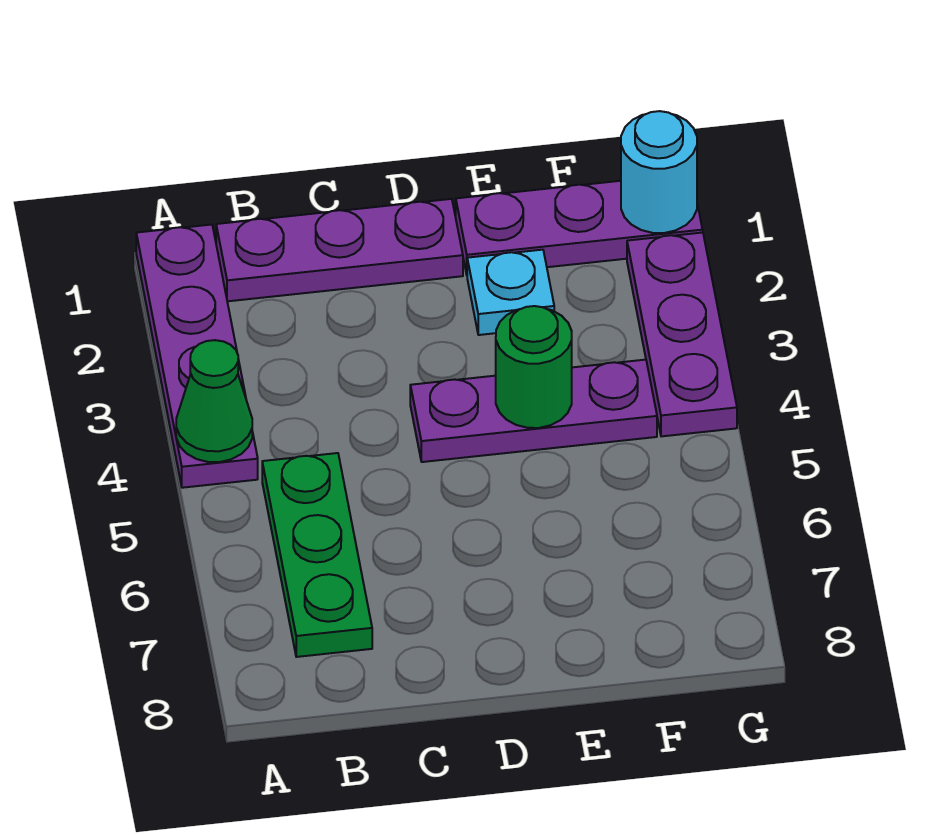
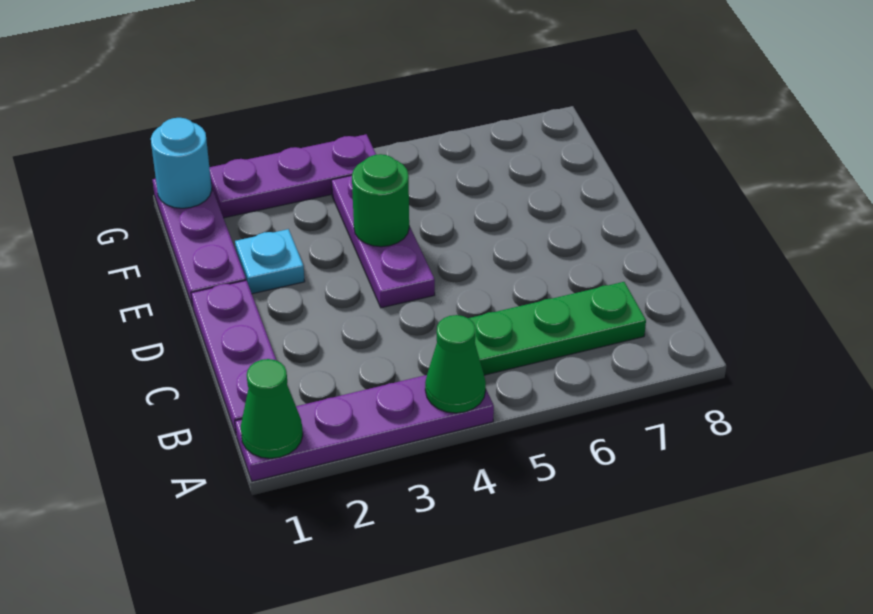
none -> green 1x1 cone [241,359,303,458]

